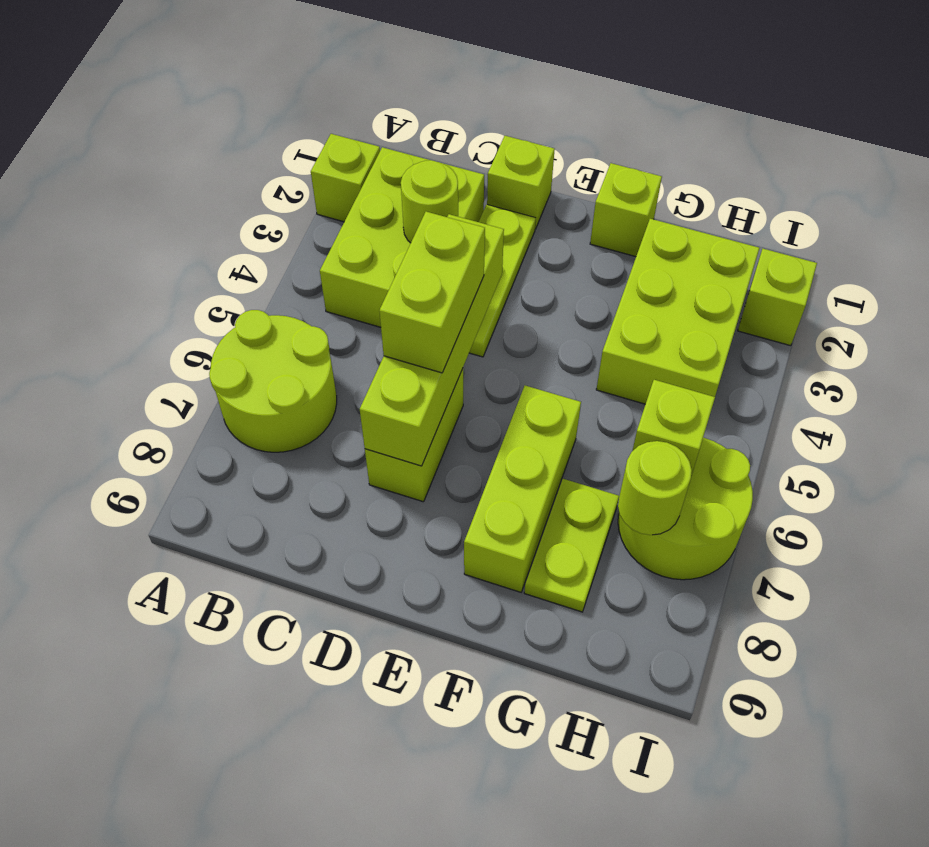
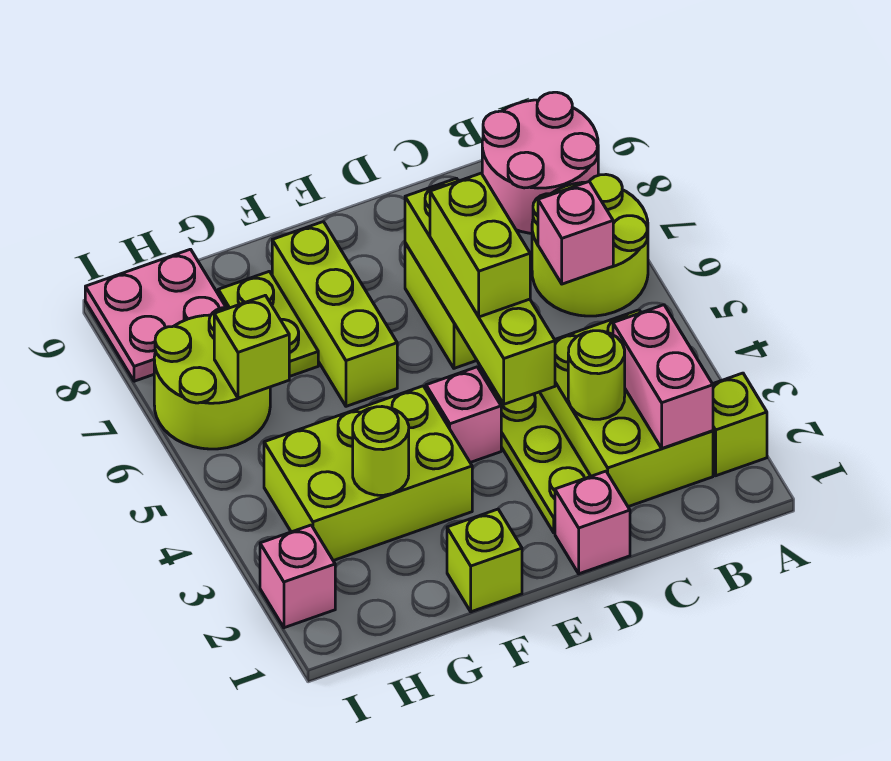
none -> pink 2x2 round brick [482,92,598,233]
none -> pink 1x2 brick [613,305,713,448]
none -> pink 1x1 brick [538,181,613,284]
lime 1x1 brick [487,136,555,229] -> pink 1x1 brick [555,471,630,574]
none -> pink 1x1 brick [426,367,501,462]
lime 2x3 brick [596,219,759,404] -> lime 2x3 brick turned to [264,386,472,561]
lime 1x1 round brick [618,441,692,535] -> lime 1x1 round brick moved to [353,407,409,495]
none -> pink 2x2 plate [85,249,226,381]
lime 1x1 brick [738,249,817,346] -> pink 1x1 brick [260,525,335,628]

